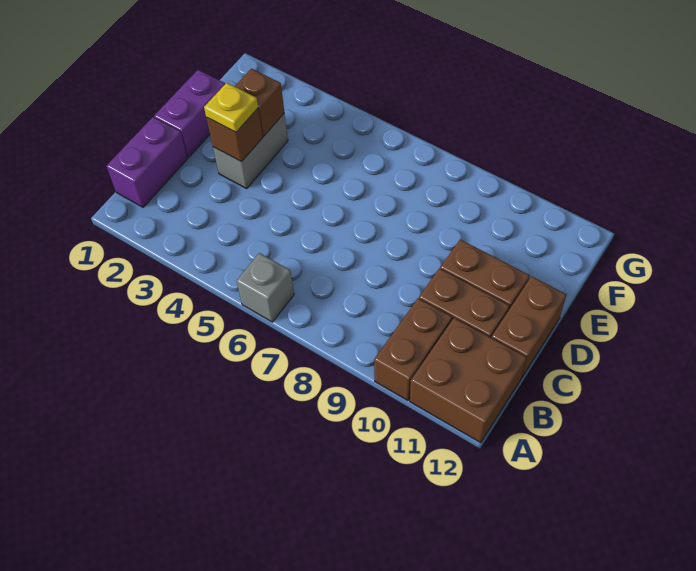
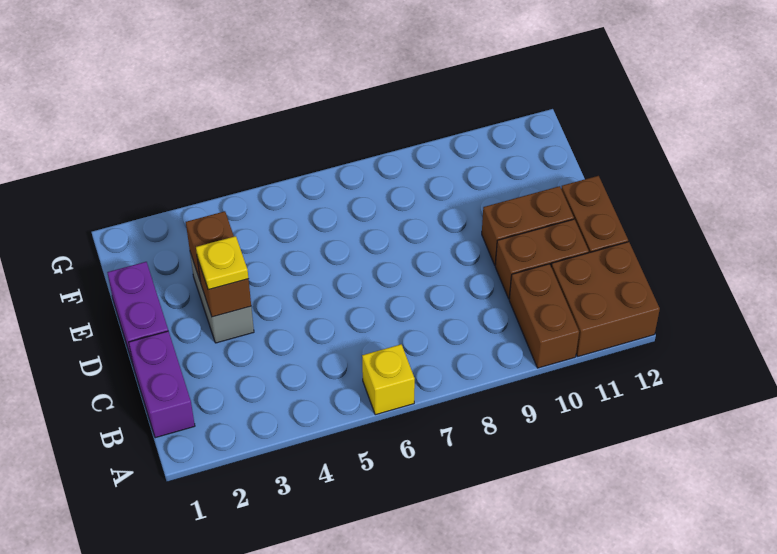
grey 1x1 brick [237,253,294,322] -> yellow 1x1 brick [362,344,415,415]

